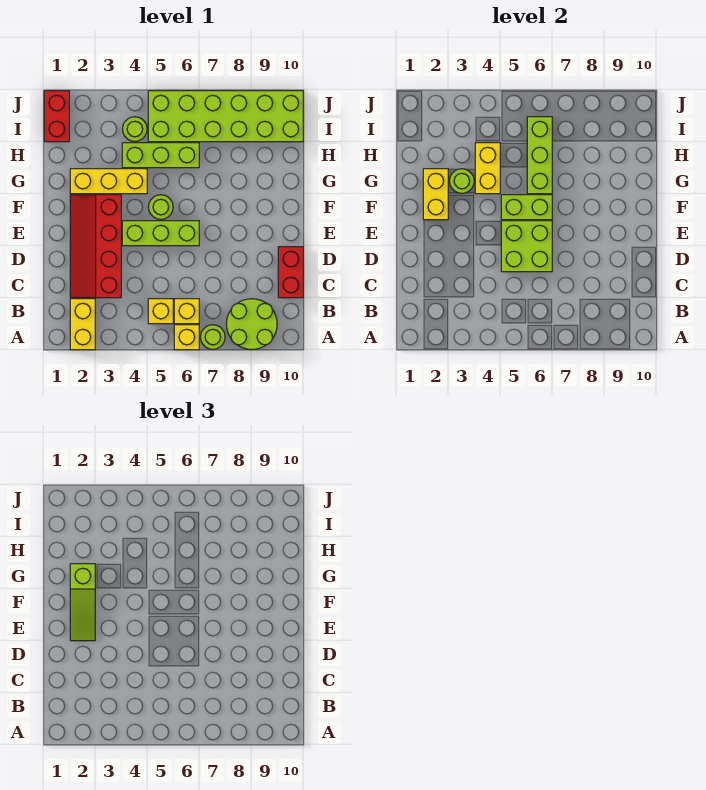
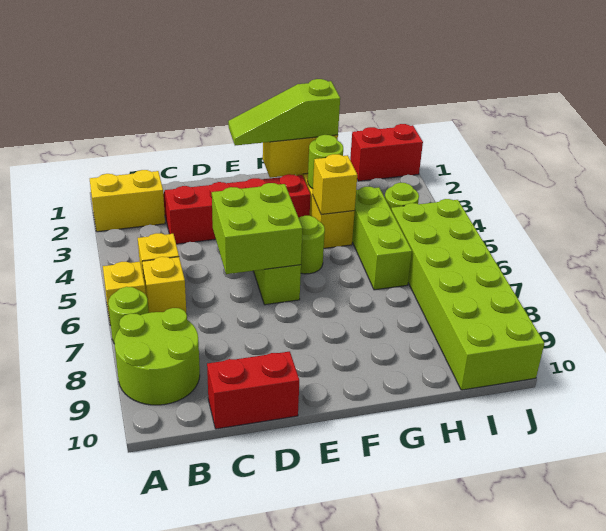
lime 1x2 brick [501,195,552,220] -> none
yellow 1x2 brick [475,143,500,194] -> yellow 1x1 brick [313,154,357,215]
lime 1x3 brick [527,117,552,194] -> none

